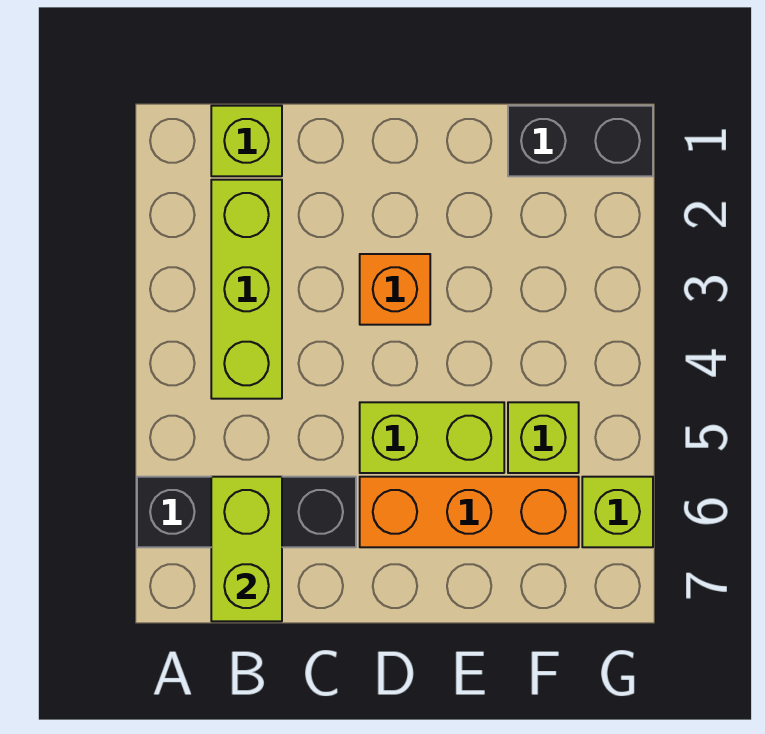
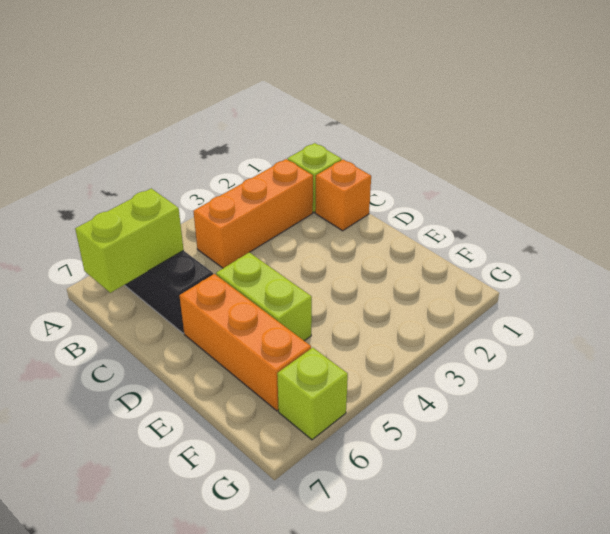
lime 1x3 brick [211,180,282,399] -> orange 1x3 brick [193,159,313,268]
orange 1x1 brick [360,254,430,325] -> orange 1x1 brick moved to [315,160,371,231]
black 1x2 brick [508,106,653,176] -> none
lime 1x1 brick [508,402,579,473] -> none

